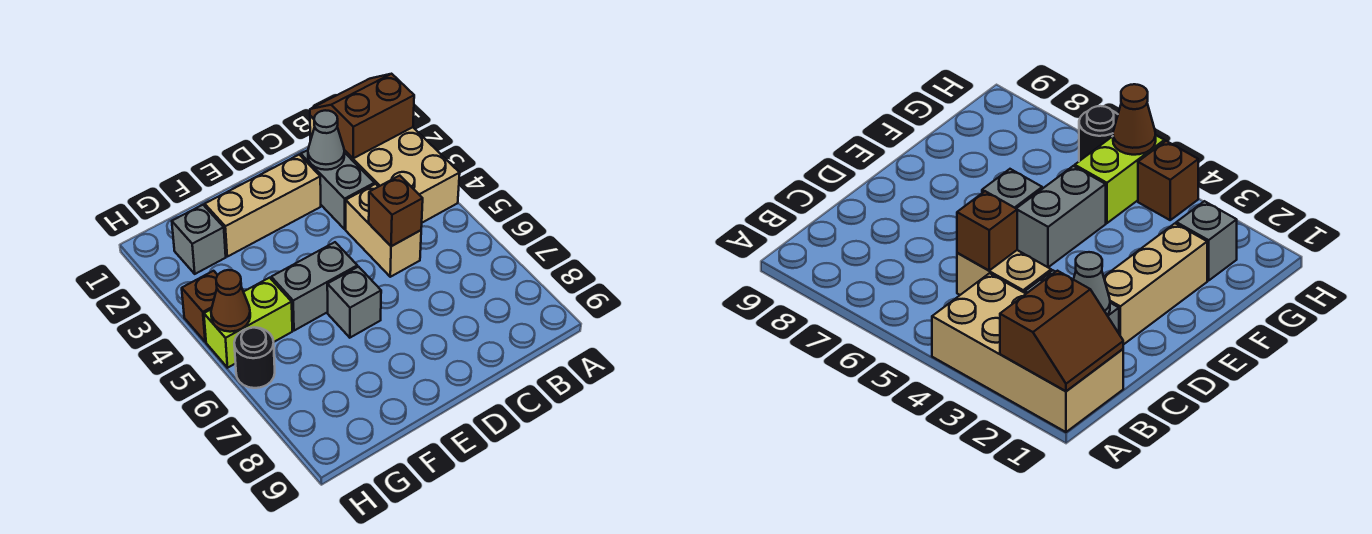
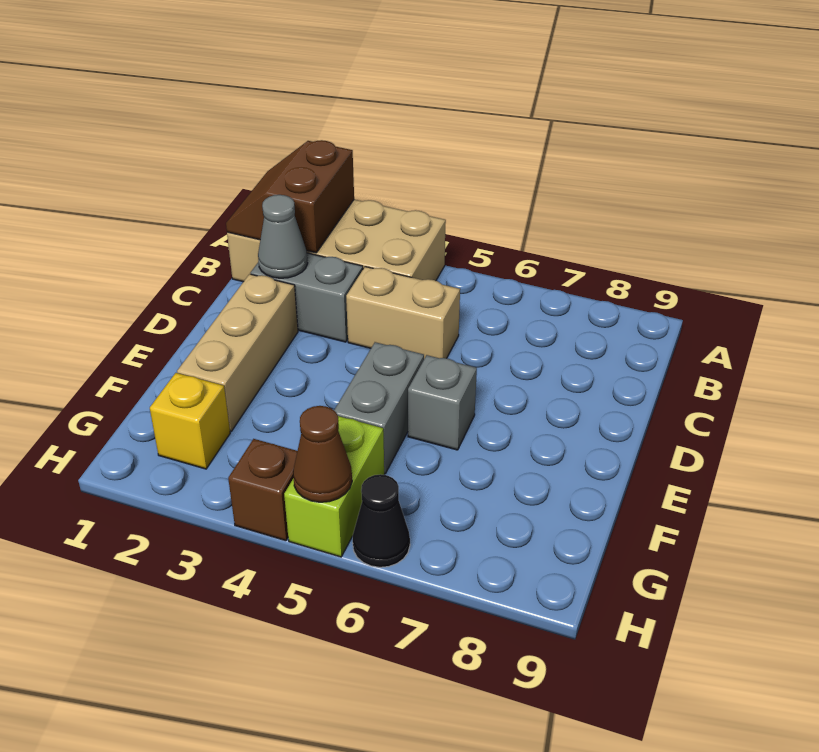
brown 1x1 brick [369,176,423,246] -> none
grey 1x1 brick [172,205,226,274] -> yellow 1x1 brick [150,373,230,469]
black 1x1 round brick [234,327,275,388] -> black 1x1 cone [353,474,410,567]

